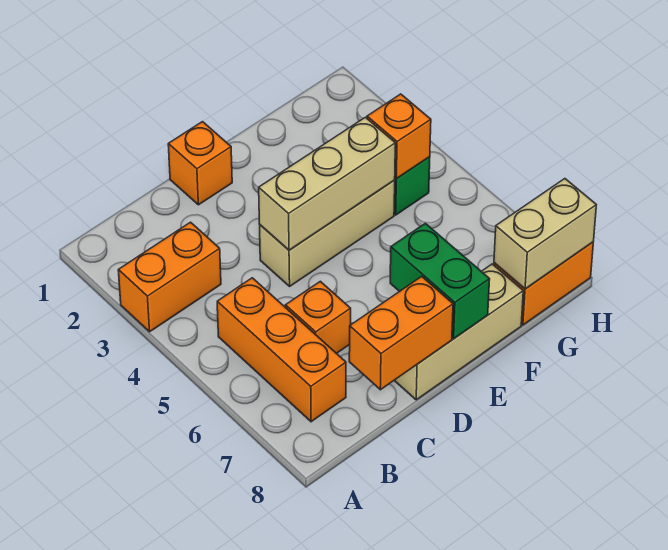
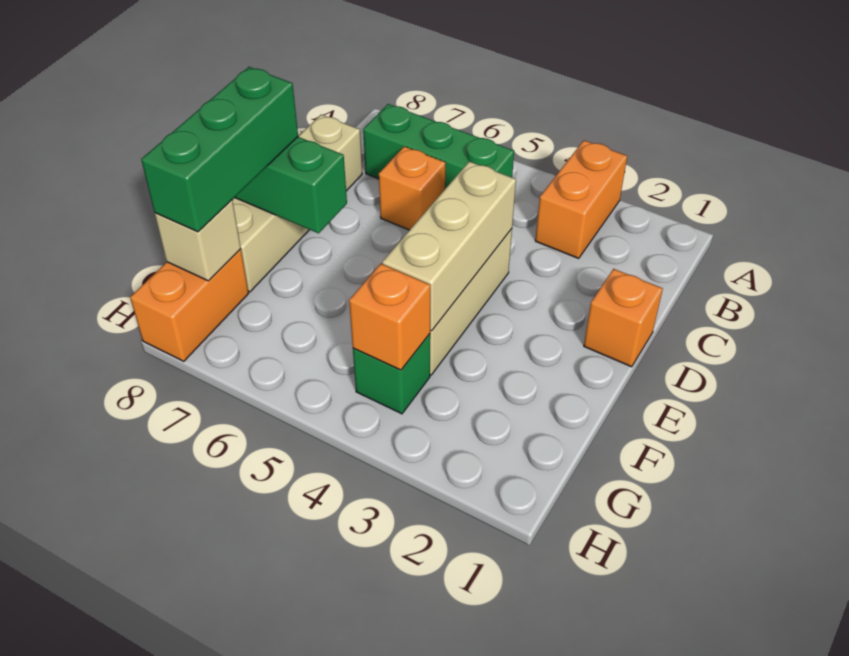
orange 1x3 brick [217,278,346,422] -> green 1x3 brick [363,104,514,189]
orange 1x2 brick [349,276,453,390] -> none
tan 1x3 brick [394,264,523,400] -> tan 1x4 brick [232,115,362,292]
none -> green 1x3 brick [141,67,298,232]
tan 1x2 brick [494,179,596,289] -> tan 1x1 brick [155,200,241,281]

